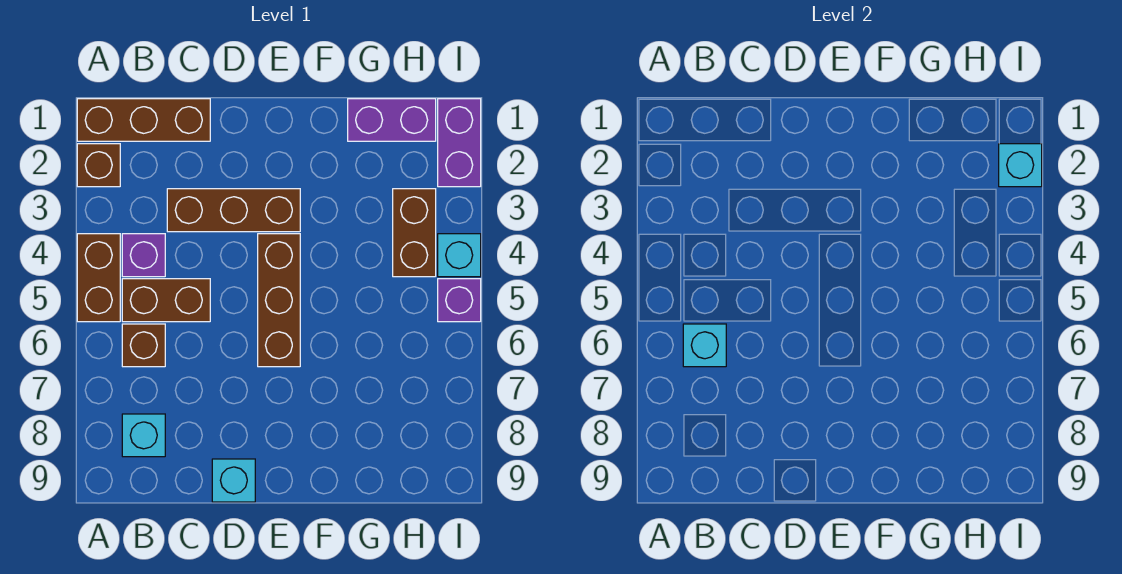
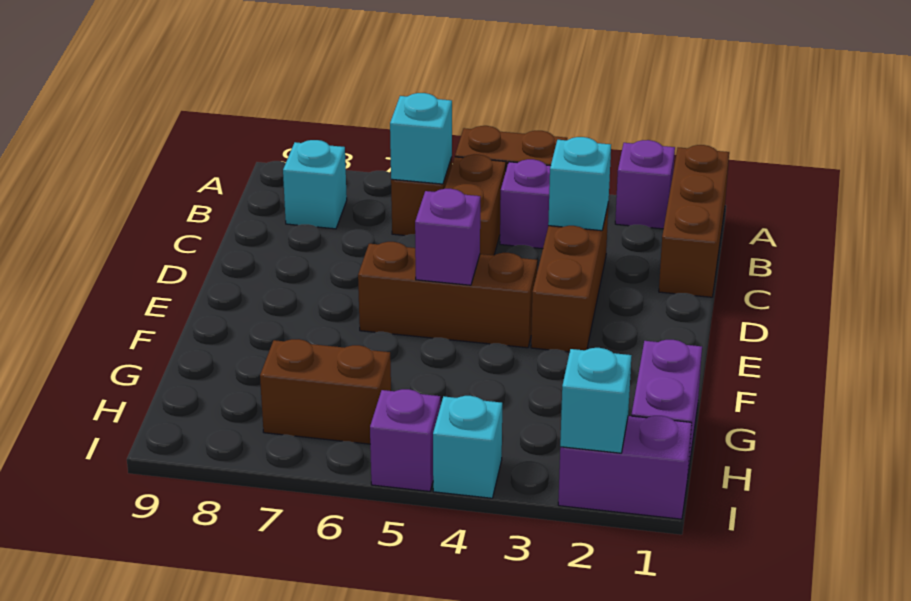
brown 1x1 brick [77,144,120,187] -> purple 1x1 brick [615,140,675,229]
cyan 1x1 brick [212,459,255,502] -> cyan 1x1 brick moved to [548,137,611,231]
none -> purple 1x1 brick [415,189,480,285]
brown 1x2 brick [393,189,436,277] -> brown 1x2 brick moved to [260,339,391,444]

